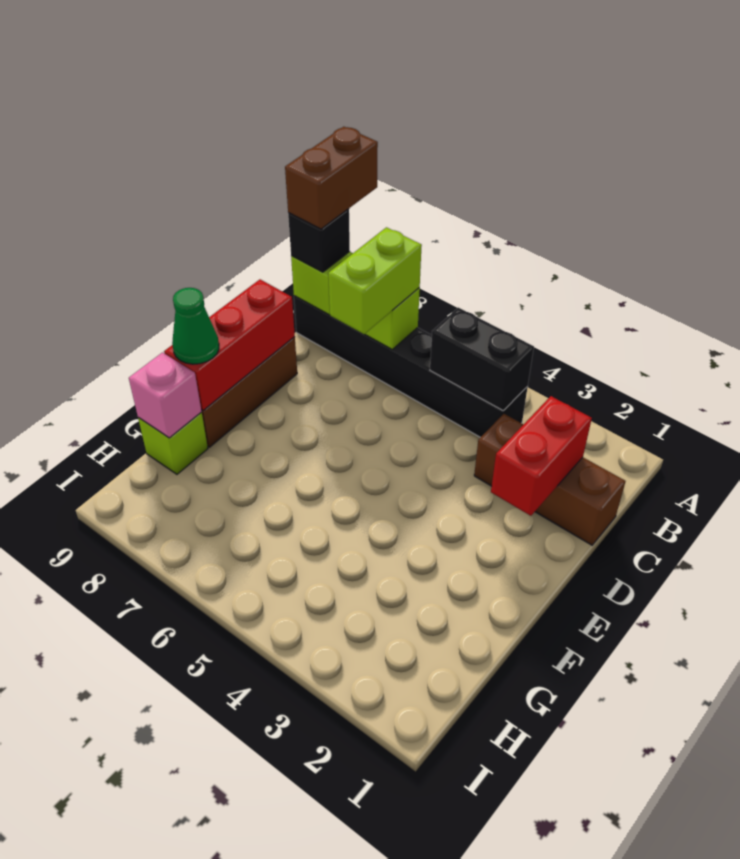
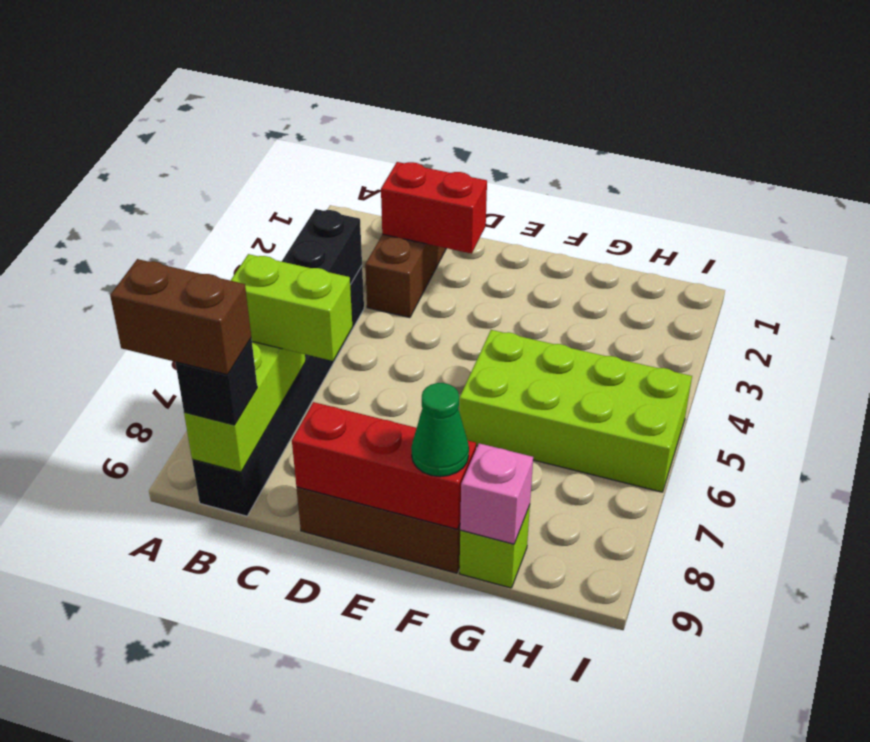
none -> lime 2x4 brick [459,330,692,492]

